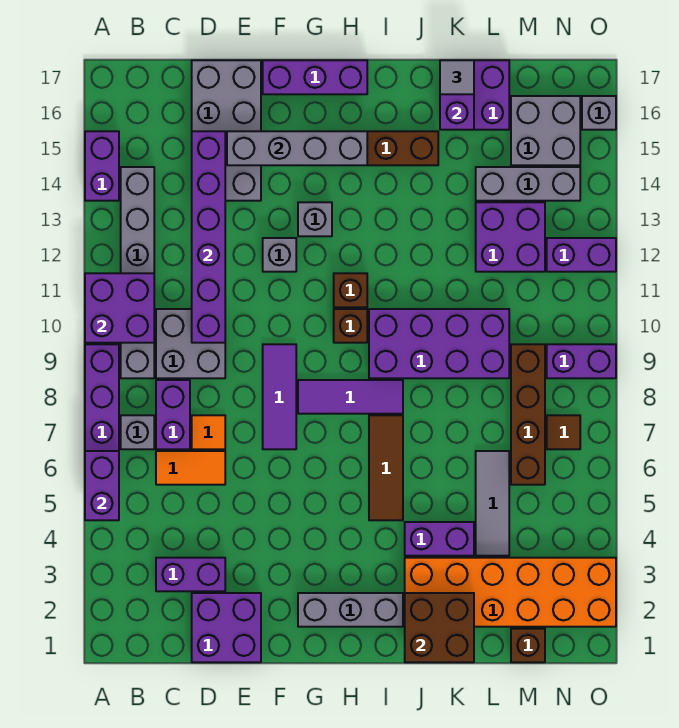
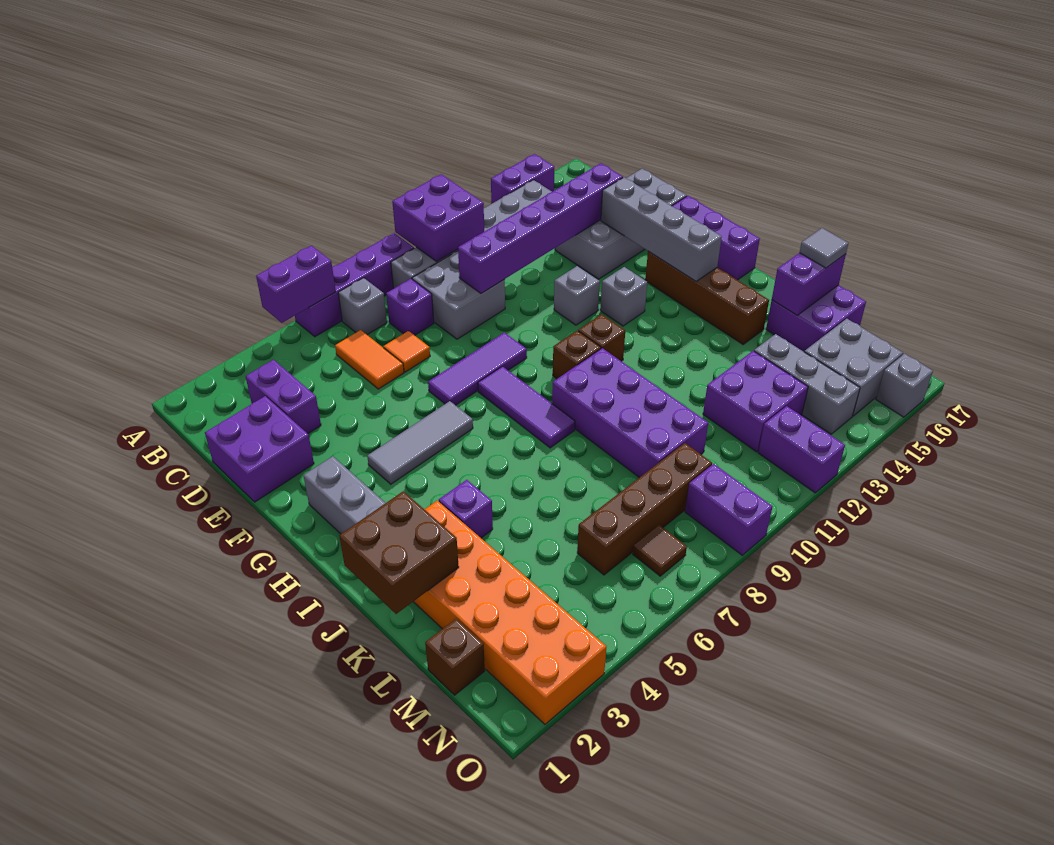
purple 1x2 brick [156,380,190,449] -> purple 1x1 brick [386,279,434,335]
brown 1x3 tile [369,415,403,520] -> none
purple 1x2 brick [405,522,474,556] -> purple 1x1 brick [439,480,493,538]
grey 1x3 tile [476,451,509,556] -> grey 1x3 tile moved to [367,401,473,484]

